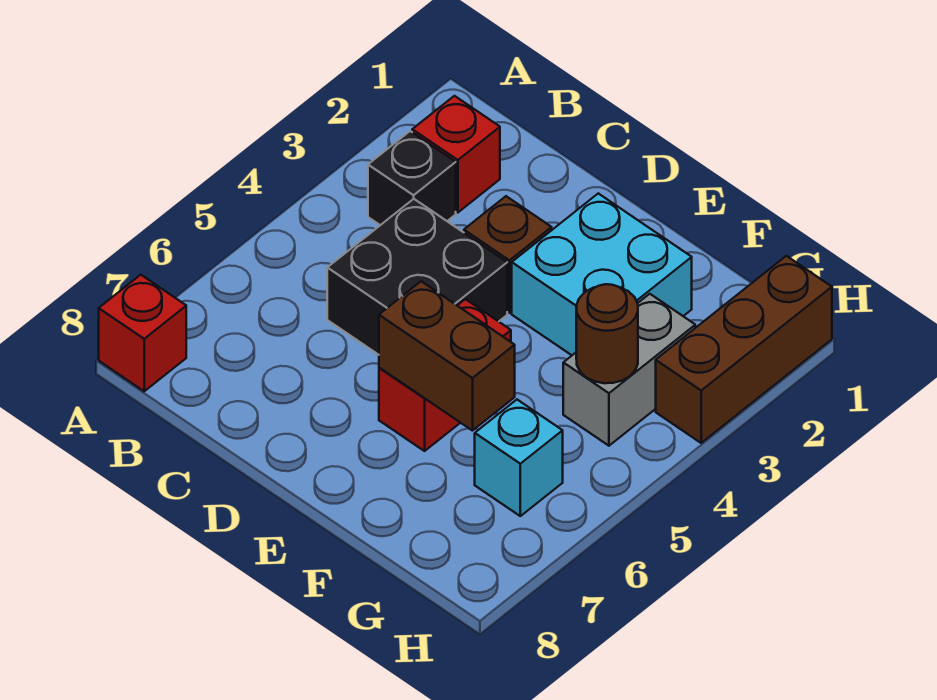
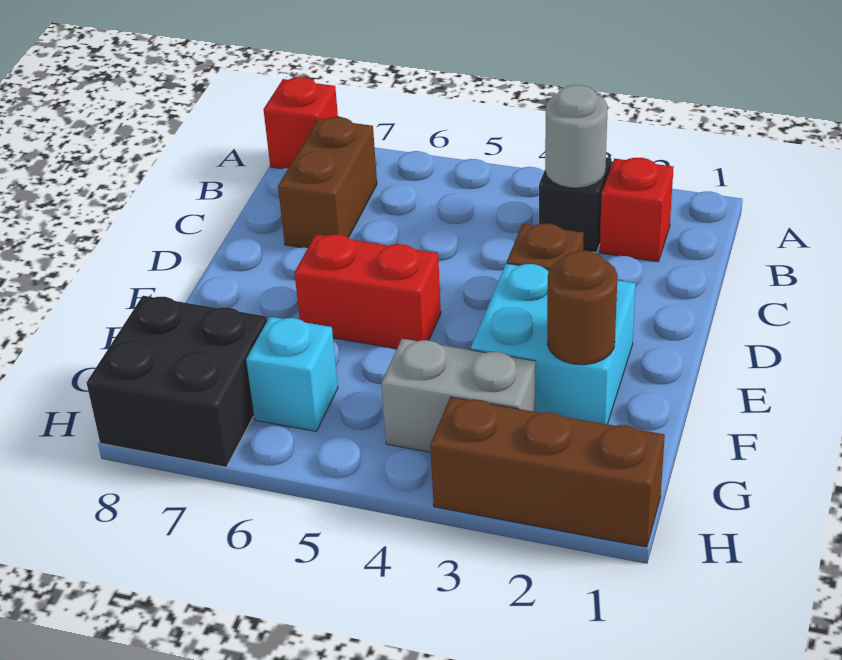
none -> grey 1x1 round brick [545,85,608,188]
black 2x2 brick [327,199,507,355] -> black 2x2 brick moved to [87,296,267,467]
brown 1x2 brick [379,281,515,431] -> brown 1x2 brick moved to [278,117,377,248]
brown 1x1 round brick [576,284,638,383] -> brown 1x1 round brick moved to [547,251,618,365]

